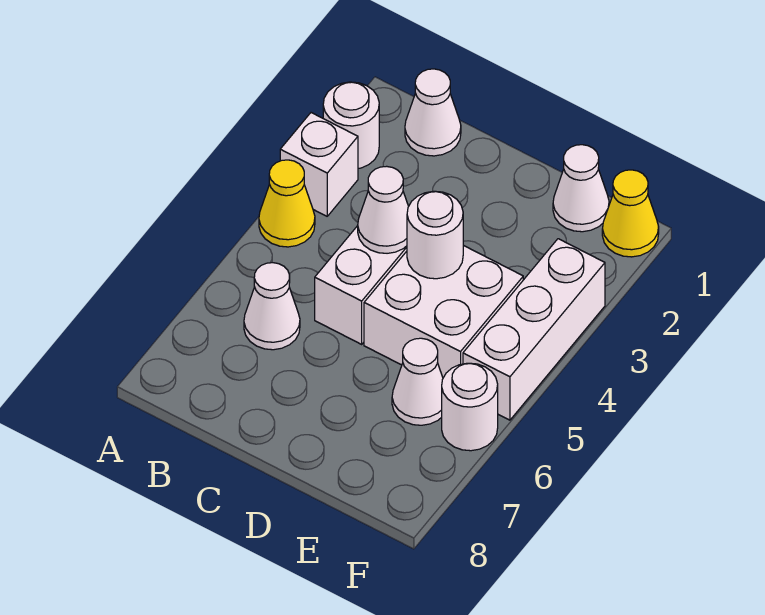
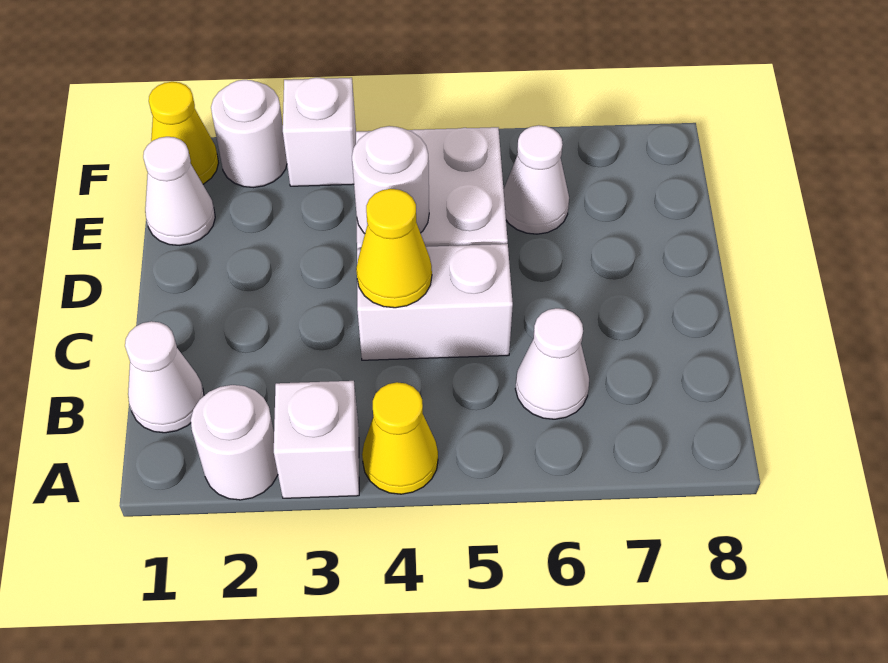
white 1x1 cone [358,166,409,253] -> yellow 1x1 cone [356,189,432,308]
white 1x3 brick [463,239,605,420] -> white 1x1 brick [283,78,356,186]
white 1x1 round brick [442,363,498,451] -> white 1x1 round brick moved to [211,80,287,188]

